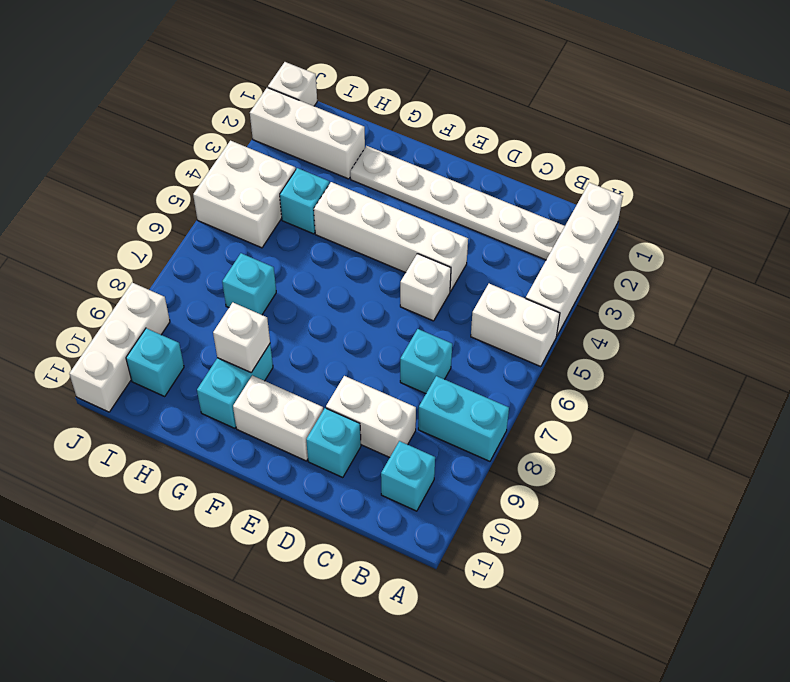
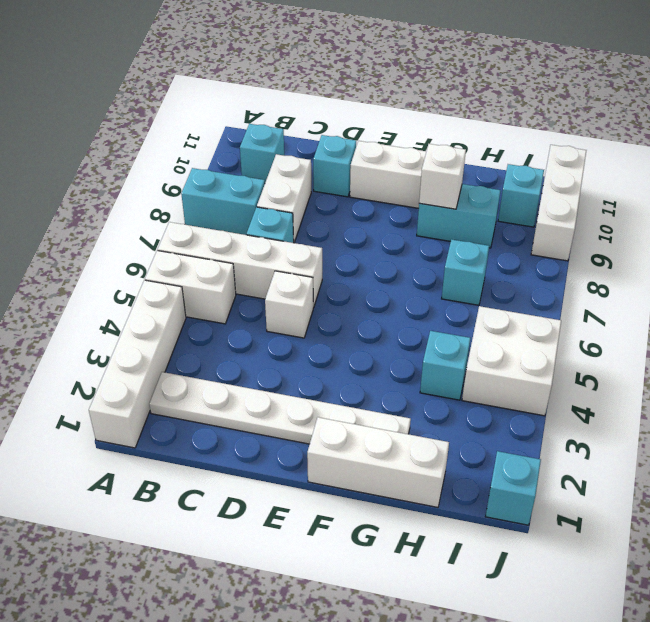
white 1x2 brick [326,376,416,458] -> white 1x2 brick turned to [257,154,311,243]
white 1x4 brick [314,182,468,291] -> white 1x4 brick moved to [158,222,322,307]
cyan 1x2 brick [197,344,273,428] -> cyan 1x2 brick turned to [417,184,501,248]
white 1x3 brick [250,88,365,179] -> white 1x3 brick moved to [307,417,449,507]
white 1x1 brick [268,62,317,106] -> cyan 1x1 brick [485,451,541,525]

